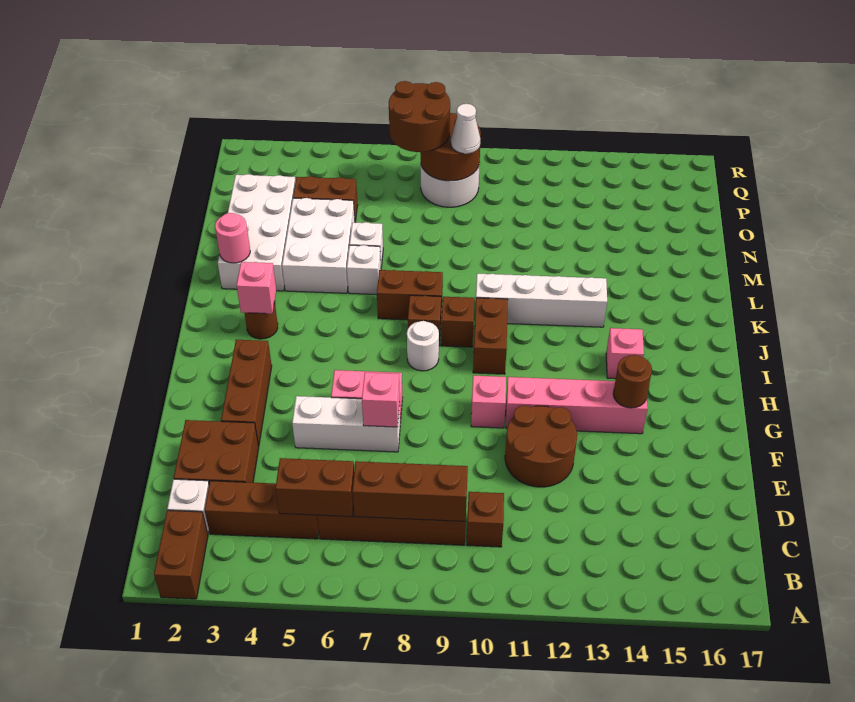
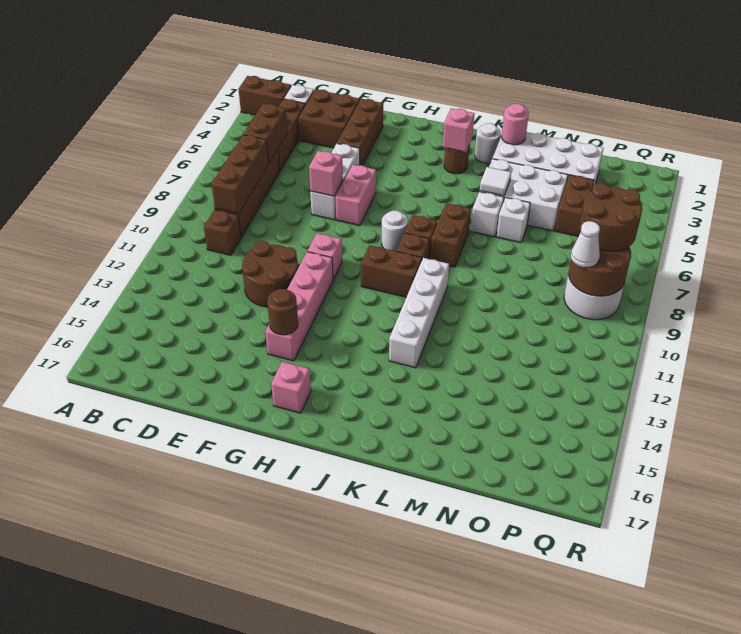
brown 1x3 brick [221,340,272,446] -> brown 1x3 brick turned to [337,99,383,165]
pink 1x1 brick [606,328,644,379] -> pink 1x1 brick moved to [271,362,311,413]
none -> white 1x1 round brick [475,123,501,163]
none -> white 1x1 tile [480,167,511,196]

